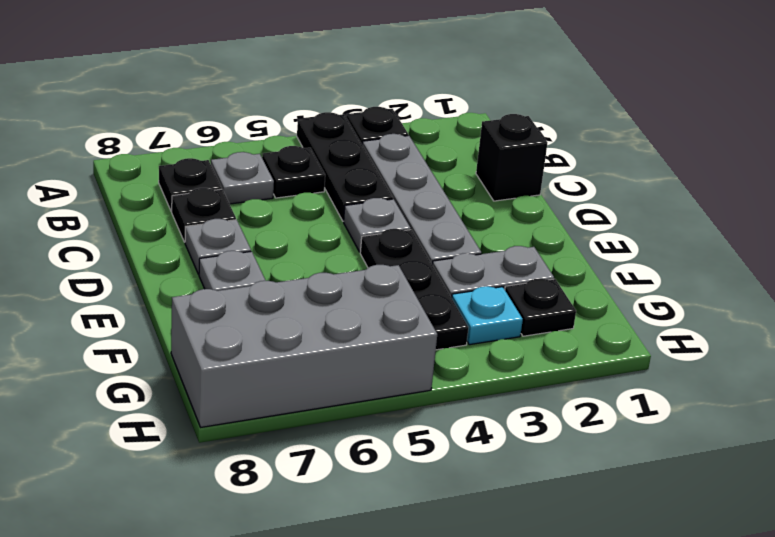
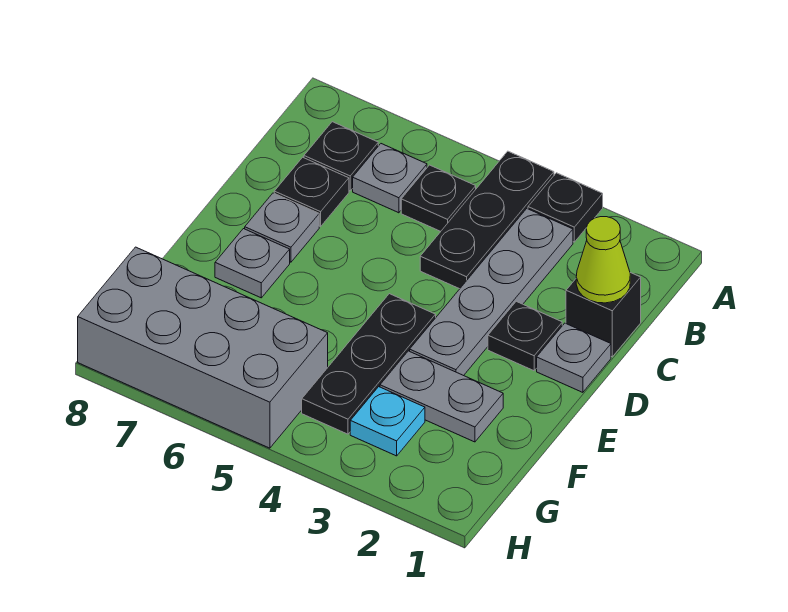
none -> lime 1x1 cone [576,217,630,303]
grey 1x1 plate [344,198,411,252] -> grey 1x1 plate moved to [537,323,611,392]
black 1x1 plate [505,279,576,336] -> black 1x1 plate moved to [488,301,562,371]

